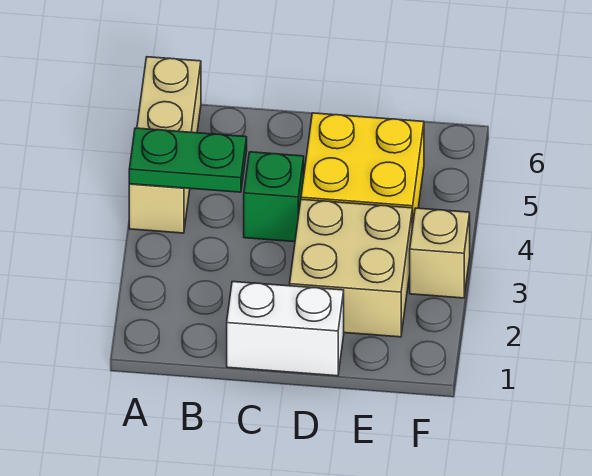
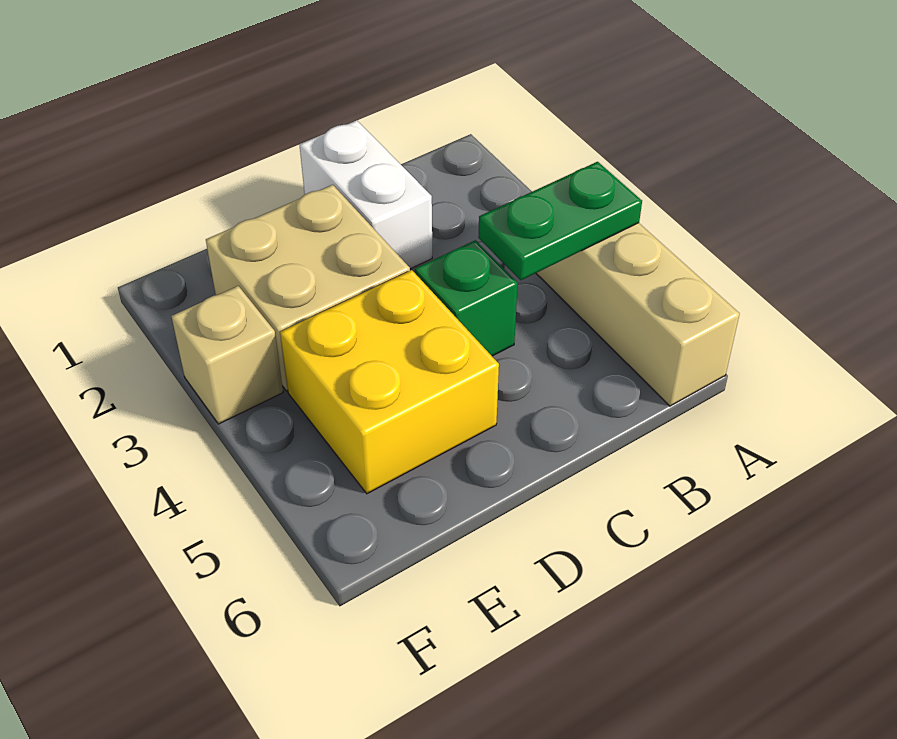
white 1x2 brick [227,282,344,376] -> white 1x2 brick turned to [299,120,432,269]

